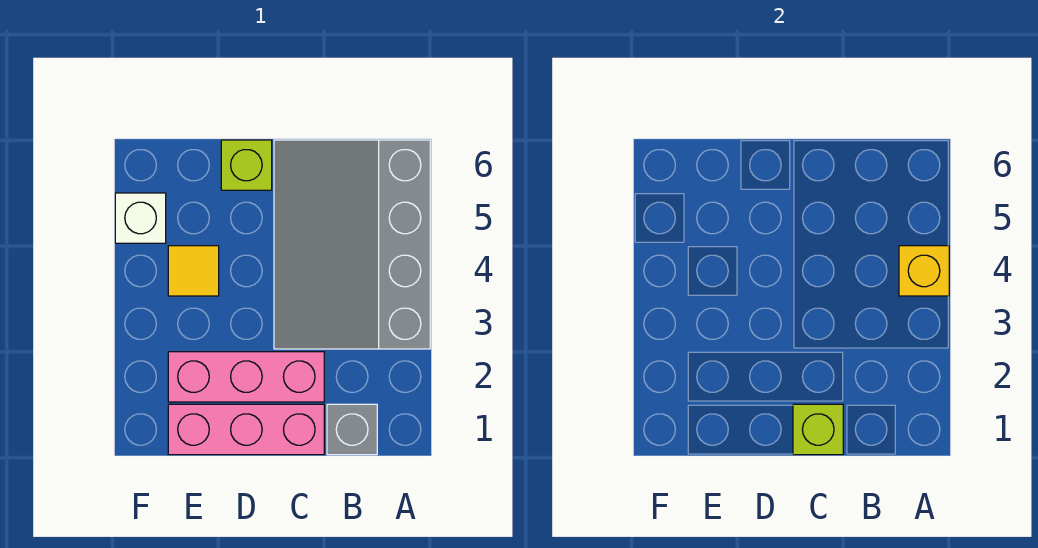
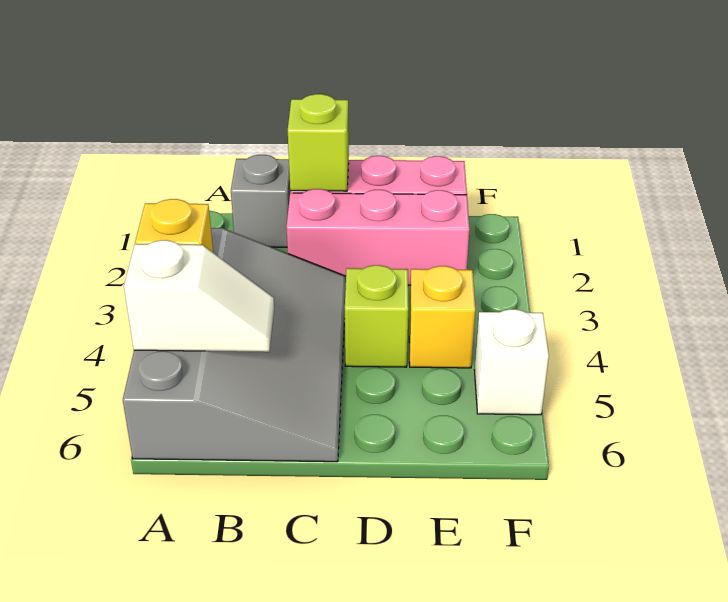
none -> white 1x2 slope [124,240,274,352]
lime 1x1 brick [221,140,272,190] -> lime 1x1 brick moved to [345,265,408,367]
yellow 1x1 tile [168,246,219,296] -> yellow 1x1 brick [409,266,475,368]

